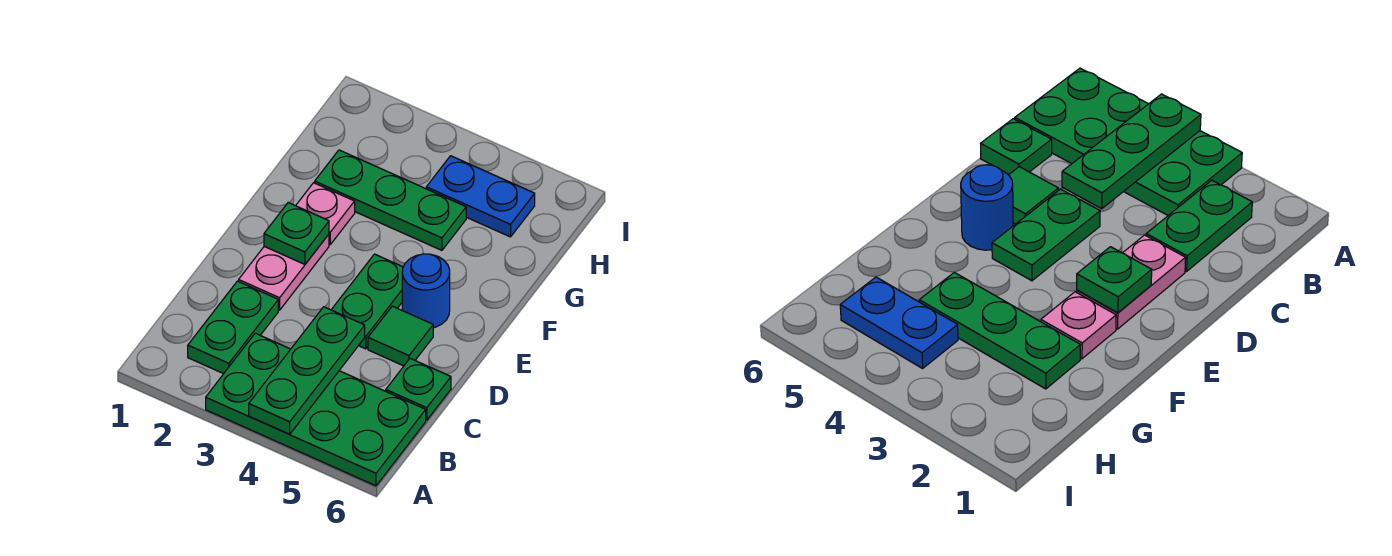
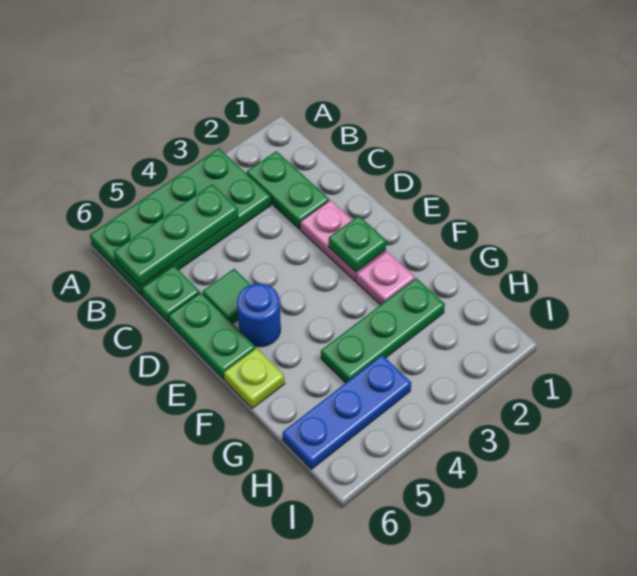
green 1x3 plate [249,307,365,434] -> green 1x3 plate turned to [113,184,238,286]
green 1x2 plate [331,254,403,349] -> green 1x2 plate moved to [169,292,255,379]
none -> lime 1x1 plate [224,348,285,409]
blue 1x2 plate [426,156,535,237] -> blue 1x3 plate [283,355,411,469]

